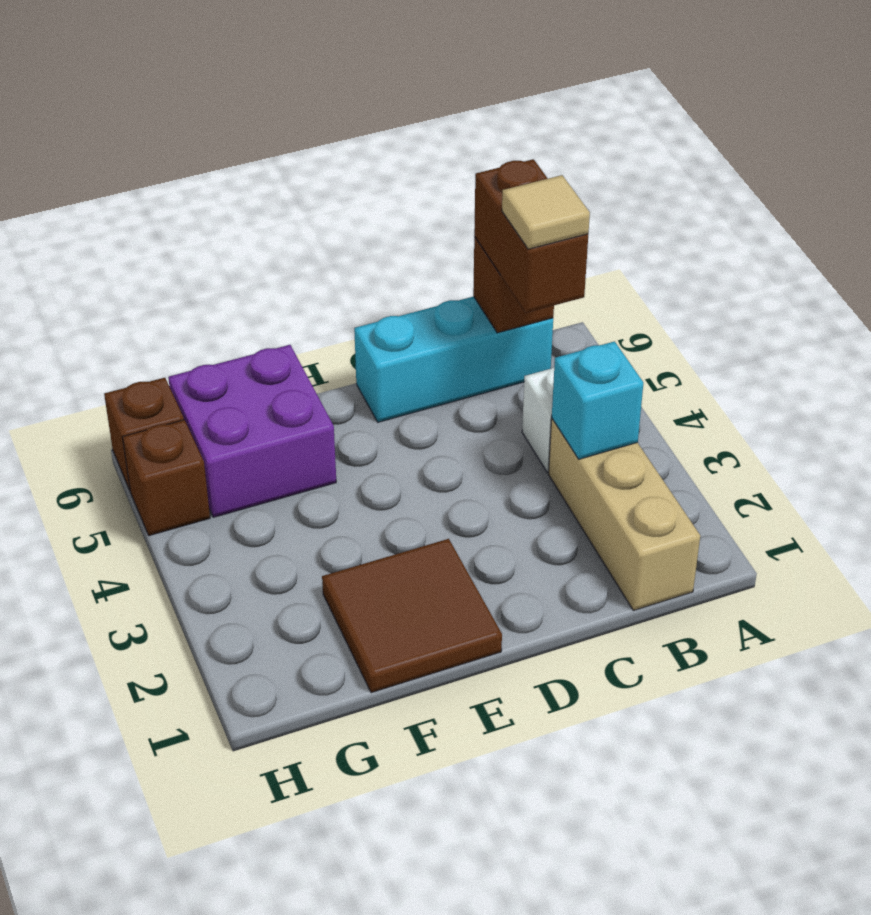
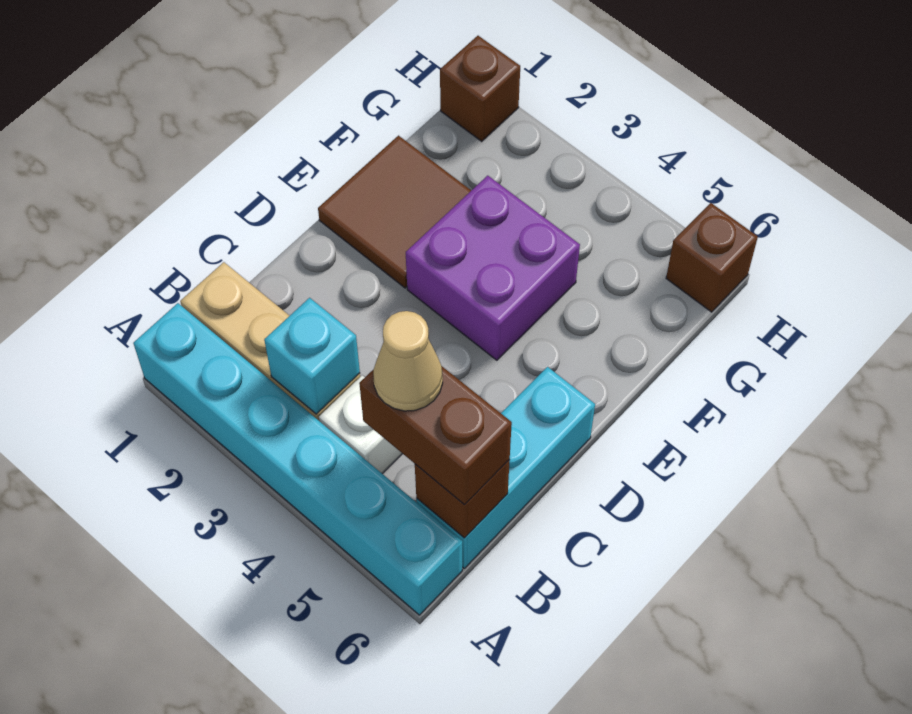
none -> cyan 1x6 brick [133,303,462,615]
tan 1x1 tile [502,175,590,249] -> tan 1x1 cone [373,311,443,411]
purple 2x2 brick [168,345,336,517] -> purple 2x2 brick moved to [406,176,580,360]
brown 1x1 brick [123,420,210,536] -> brown 1x1 brick moved to [440,36,520,141]

